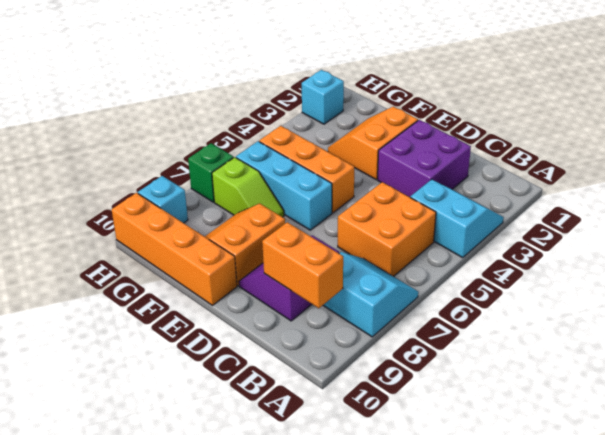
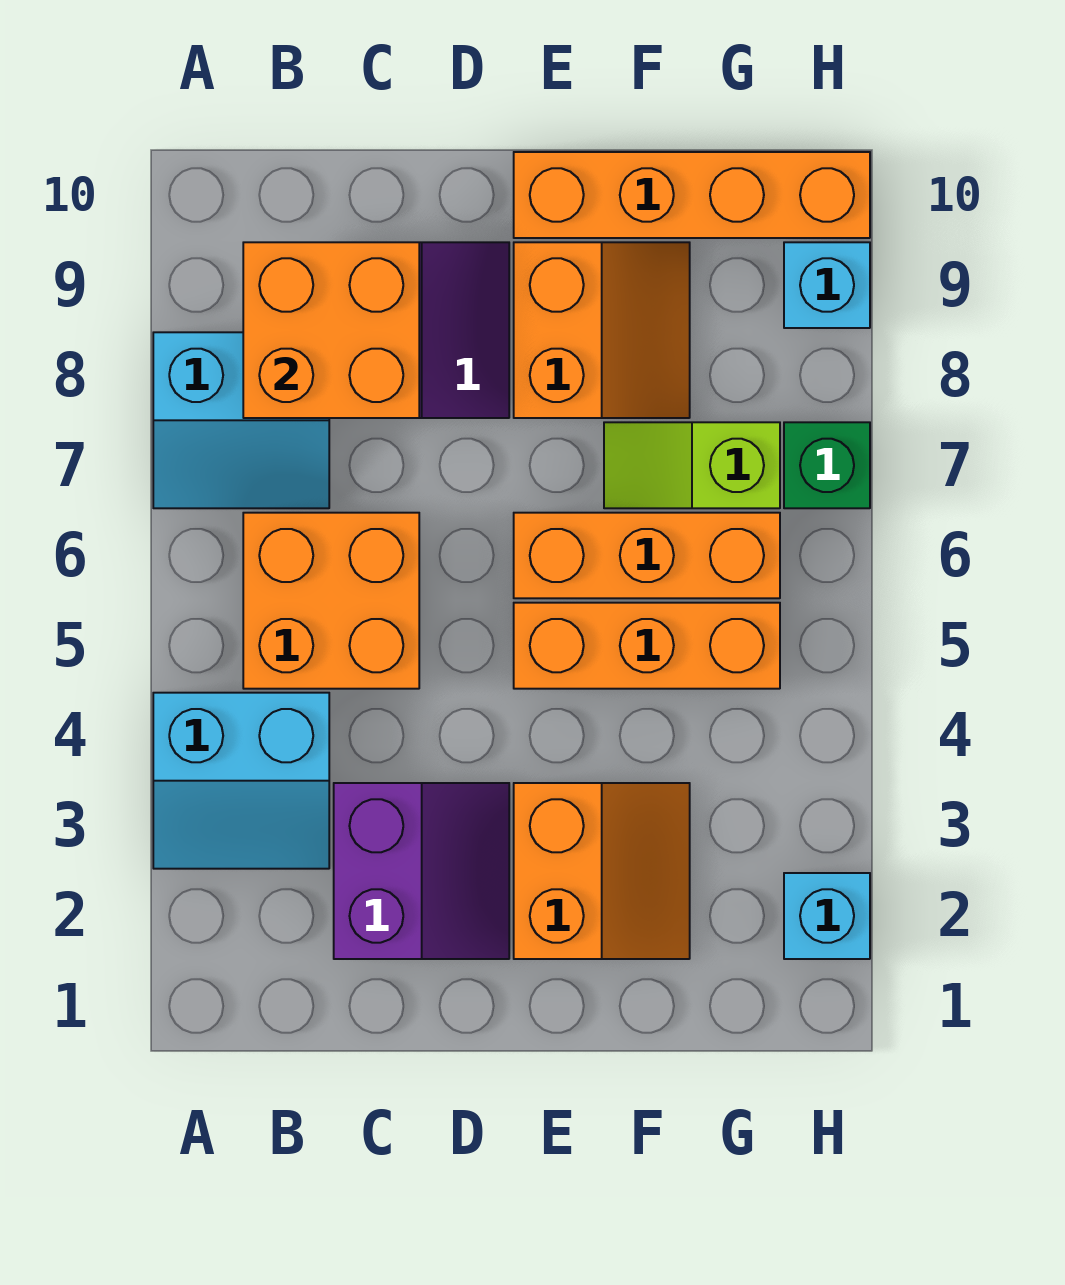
orange 1x2 brick [262,222,343,308] -> orange 2x2 brick [243,242,419,418]
purple 2x2 brick [378,120,471,197] -> purple 2x2 slope [334,783,509,959]
cyan 1x3 brick [236,141,332,230] -> orange 1x3 brick [514,513,780,598]

